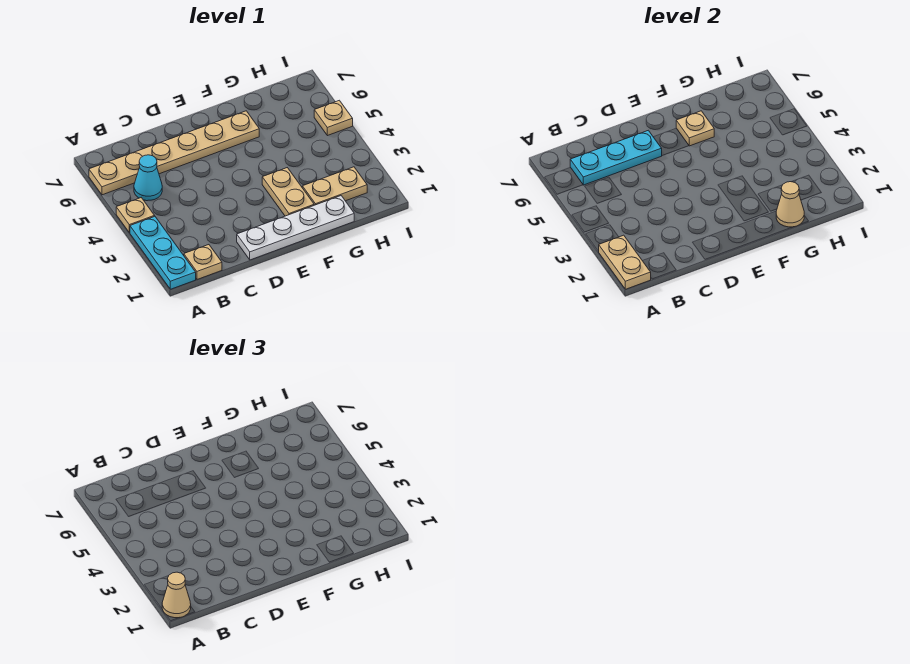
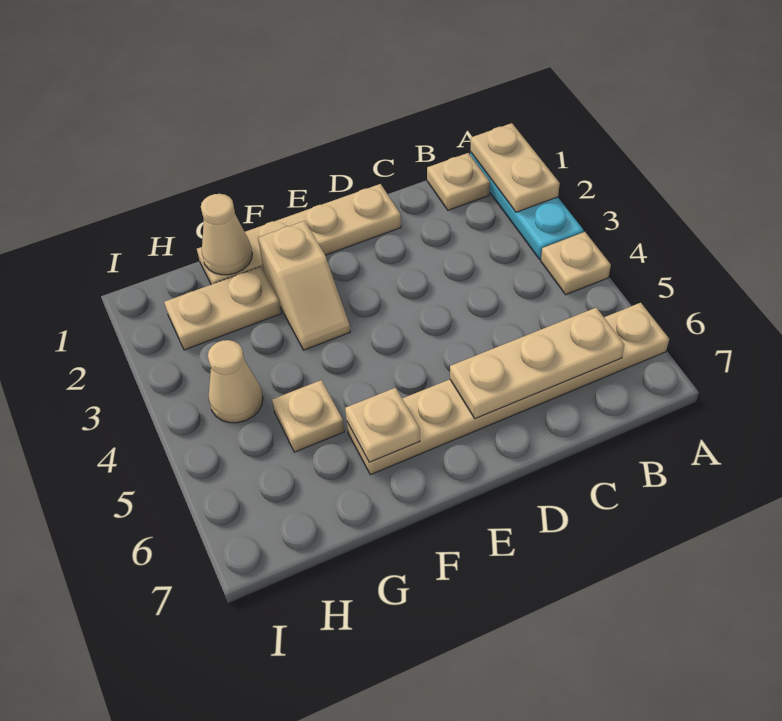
tan 1x1 cone [162,572,191,618] -> tan 1x1 cone moved to [208,340,263,423]
cyan 1x1 cone [134,155,162,201] -> none
cyan 1x3 plate [570,130,662,185] -> tan 1x3 plate [450,308,624,419]
white 1x4 plate [237,196,354,260] -> tan 1x4 plate [197,184,401,285]
tan 1x2 plate [262,168,314,216] -> tan 1x2 slope [258,221,350,350]
tan 1x1 plate [314,100,353,136] -> tan 1x1 plate moved to [272,380,344,452]

